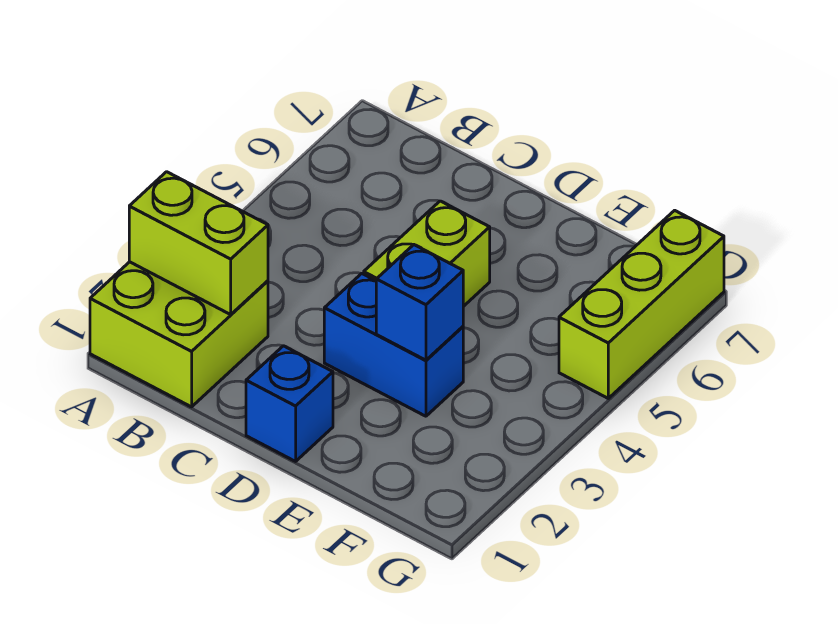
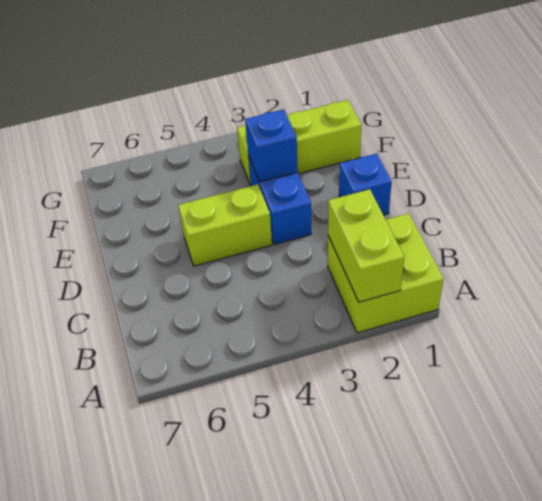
lime 1x3 brick [559,210,724,398] -> lime 1x3 brick moved to [237,100,362,186]

